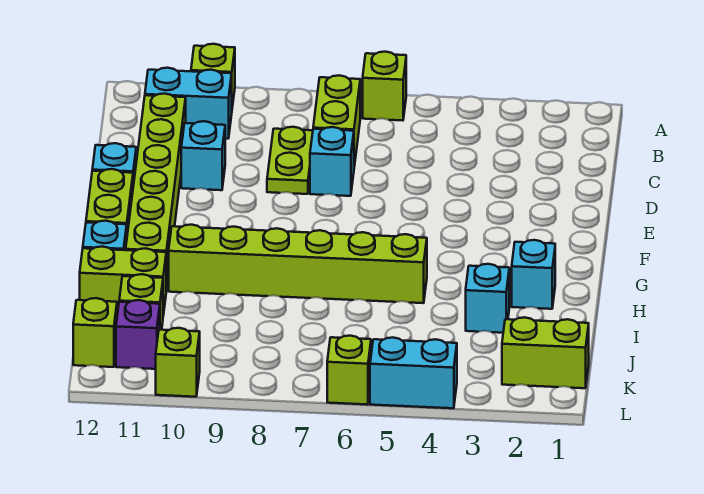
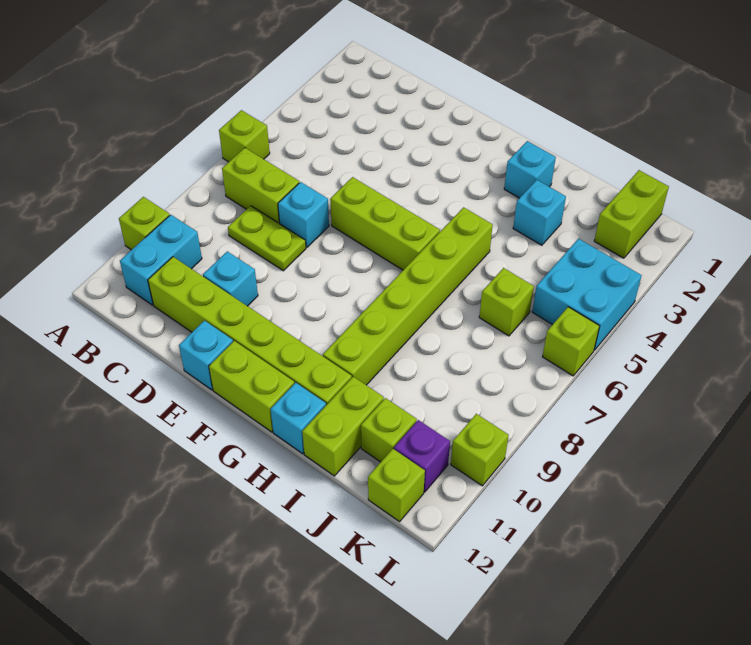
none -> lime 1x3 brick [330,177,440,270]
none -> lime 1x1 brick [479,268,534,336]
cyan 1x2 brick [370,338,457,408] -> cyan 2x2 brick [532,239,642,350]

